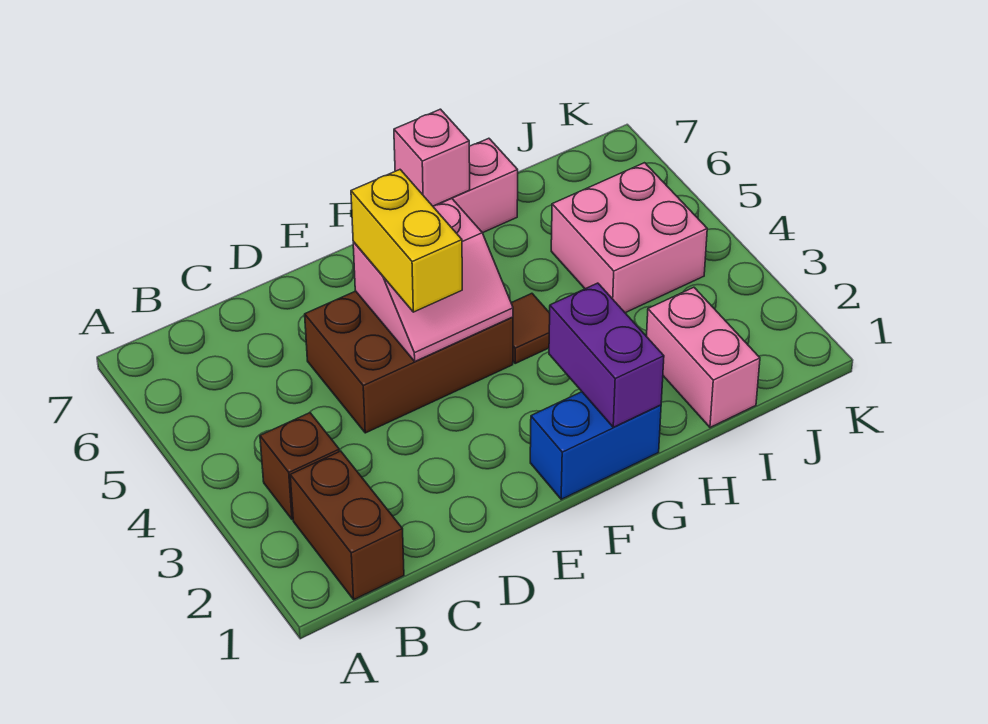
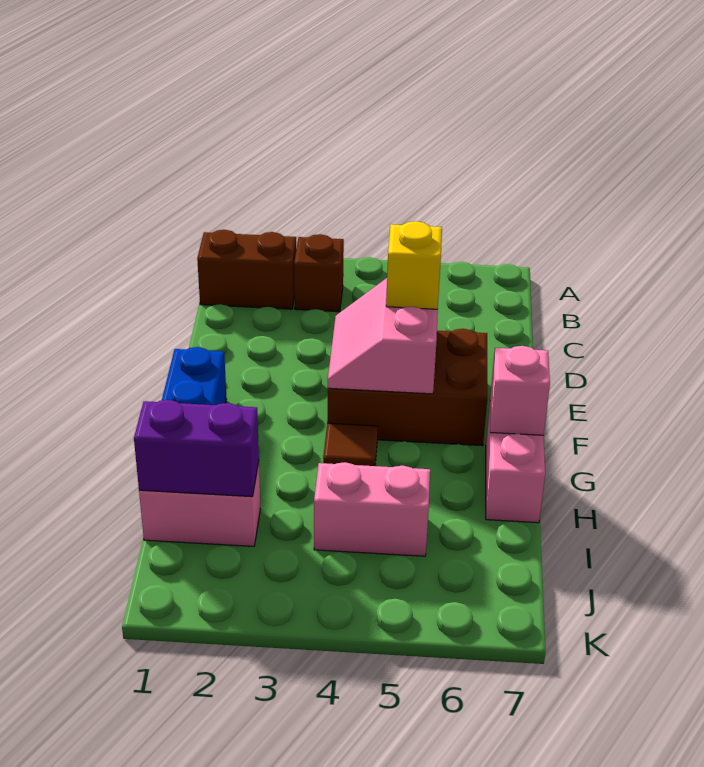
brown 2x3 brick [305,291,513,433] -> brown 2x3 brick turned to [327,329,487,446]
yellow 1x2 brick [351,170,462,312] -> yellow 1x1 brick [386,221,442,309]
purple 1x2 brick [549,283,664,427] -> purple 1x2 brick moved to [134,400,259,497]
pink 2x2 brick [551,163,707,313] -> pink 1x2 brick [314,462,430,556]

